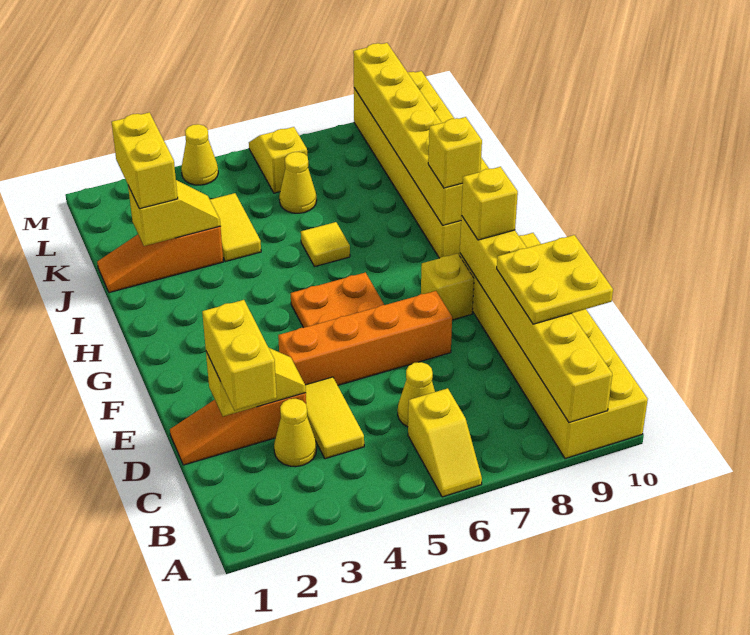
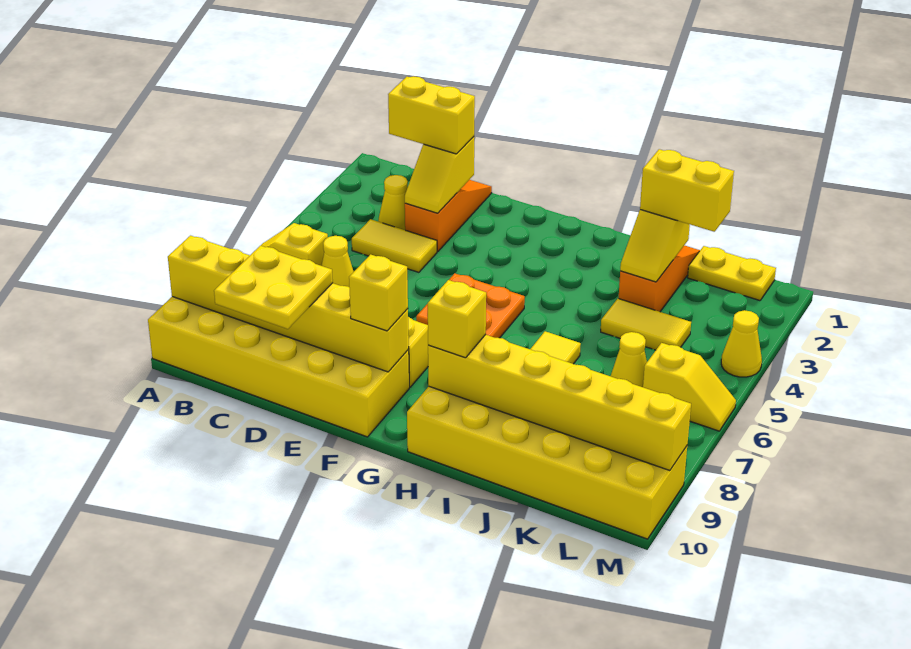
orange 1x4 brick [278,291,452,385] -> none
none -> yellow 1x2 plate [688,246,776,301]

